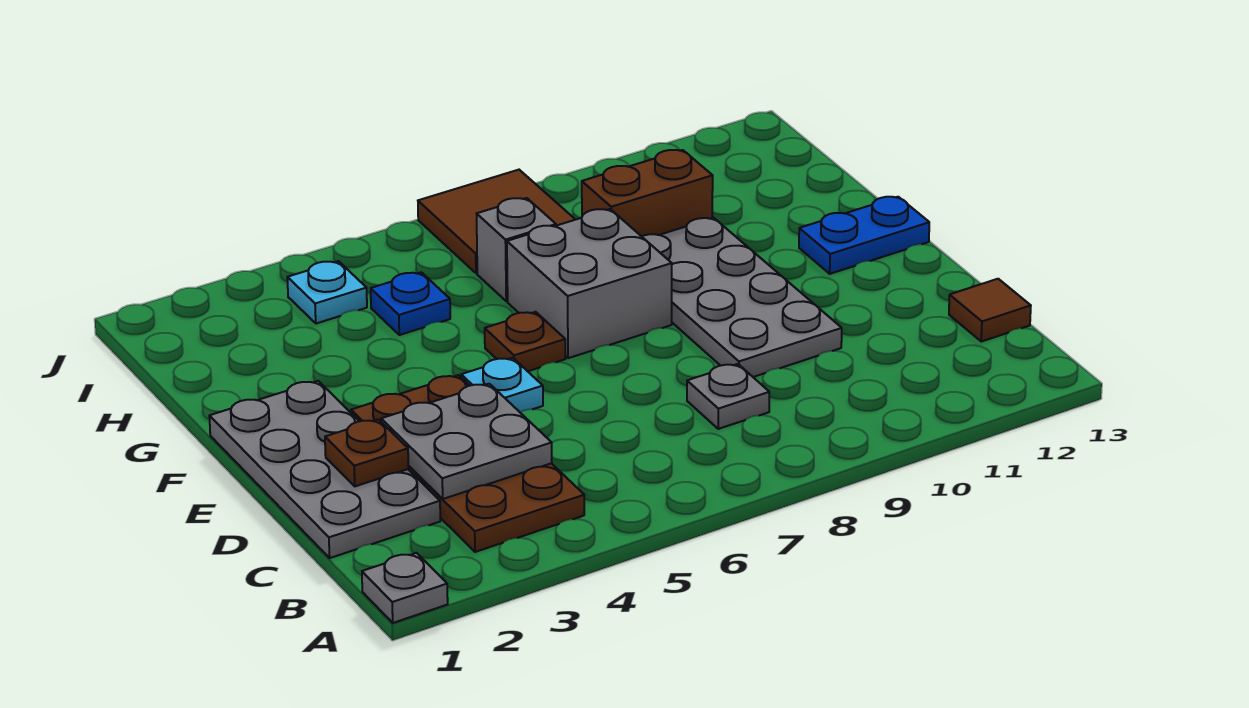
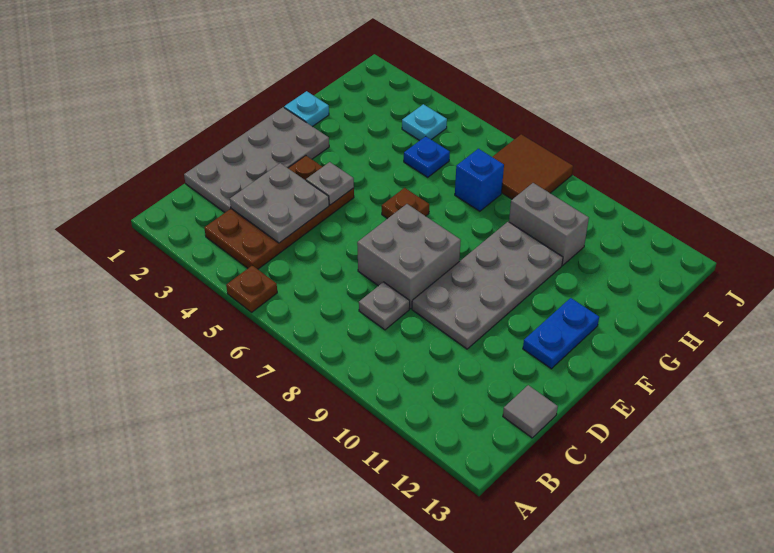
grey 1x1 plate [362,553,448,623] -> grey 1x1 plate moved to [306,162,354,205]
brown 1x1 tile [949,279,1031,342] -> grey 1x1 tile [503,385,558,438]
brown 1x1 plate [325,419,409,486] -> brown 1x1 plate moved to [226,265,277,312]
cyan 1x1 plate [461,358,543,412] -> cyan 1x1 plate moved to [284,91,329,127]
grey 2x2 brick [507,209,672,358] -> grey 2x2 brick moved to [357,204,461,309]
blue 1x2 plate [799,197,929,274] -> blue 1x2 plate turned to [523,298,599,369]
grey 1x1 brick [477,198,556,301] -> blue 1x1 brick [455,149,504,211]
brown 1x2 brick [582,150,713,236] -> grey 1x2 brick [509,183,589,265]

